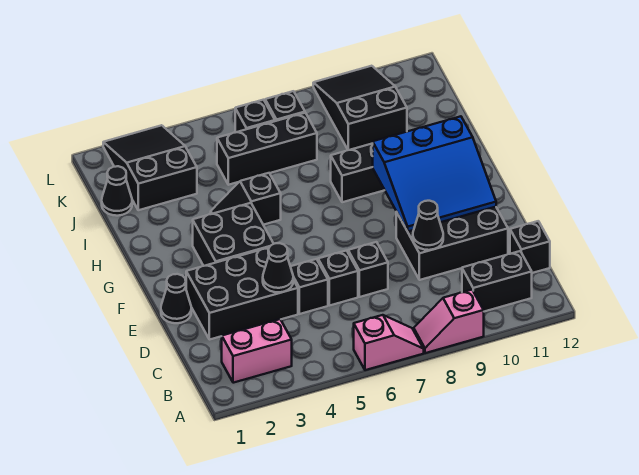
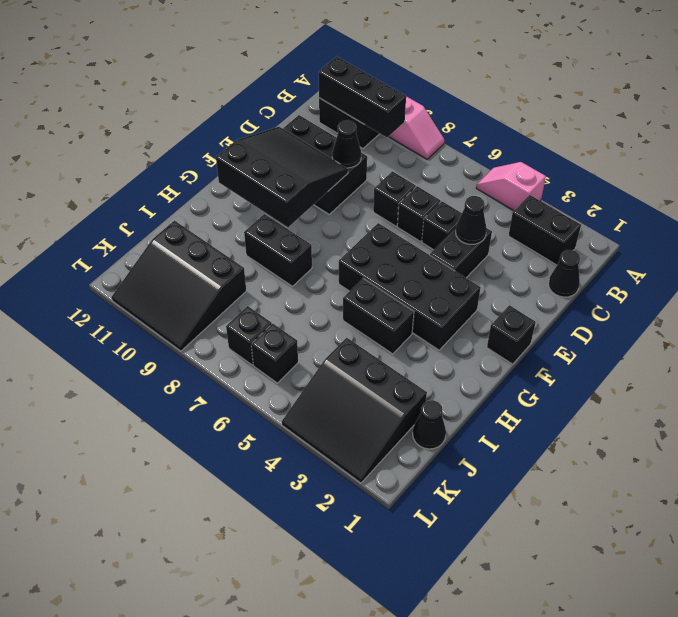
pink 1x2 slope [354,315,424,370] -> pink 1x2 slope moved to [476,162,546,211]
pink 1x2 brick [222,319,292,383] -> black 1x2 brick [508,195,581,265]
black 1x1 brick [510,221,550,273] -> black 1x1 brick moved to [487,305,536,364]
black 2x3 brick [186,248,298,340] -> black 1x2 brick [430,228,492,278]
black 1x1 cone [161,274,191,323] -> black 1x1 cone moved to [548,250,580,297]
blue 3x3 slope [373,116,496,231] -> black 3x3 slope [216,127,348,227]
black 2x2 brick [193,203,274,266] -> black 2x4 brick [339,223,481,350]
black 1x2 slope [211,173,281,225] -> black 1x2 brick [343,279,414,354]
black 2x3 slope [103,125,197,210] -> black 3x3 slope [282,338,427,483]
black 1x3 brick [217,113,317,185] -> black 1x3 brick moved to [319,57,406,137]
black 2x3 slope [313,66,407,150] -> black 3x3 slope [111,221,246,351]

